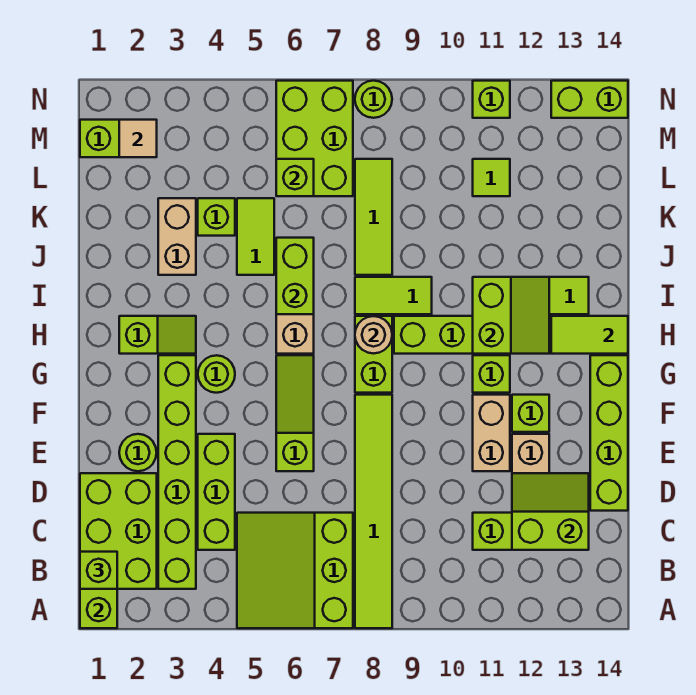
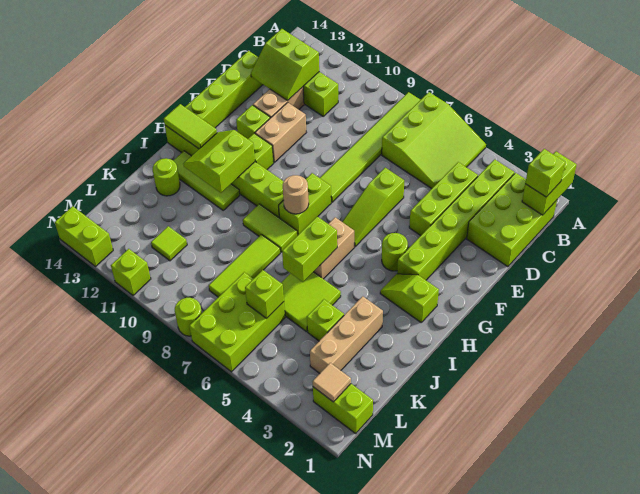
lime 1x1 round brick [119,434,157,471] -> lime 1x1 round brick moved to [153,158,180,196]
tan 1x2 brick [158,198,196,275] -> tan 1x3 brick [310,296,383,373]
lime 1x2 tile [237,198,274,275] -> lime 2x2 tile [281,272,341,332]

